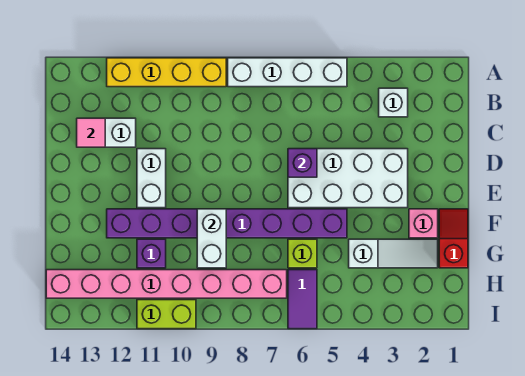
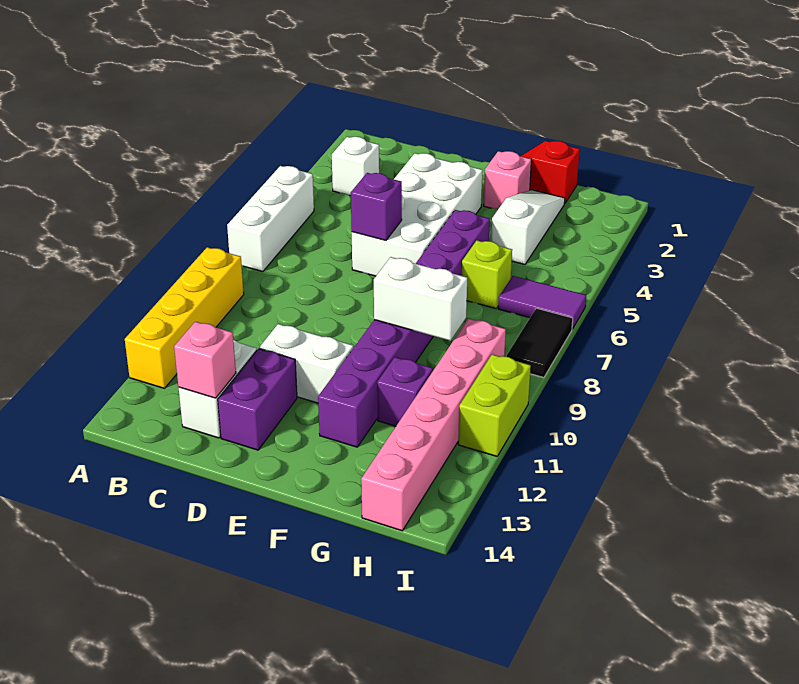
white 1x4 brick [228,58,347,87] -> white 1x3 brick [227,166,314,272]
pink 1x1 tile [77,118,105,147] -> pink 1x1 brick [174,322,236,398]
none -> purple 1x2 brick [218,349,297,450]
pink 1x8 brick [46,270,287,298] -> pink 1x6 brick [361,319,506,531]
none -> black 1x2 tile [507,308,573,377]

